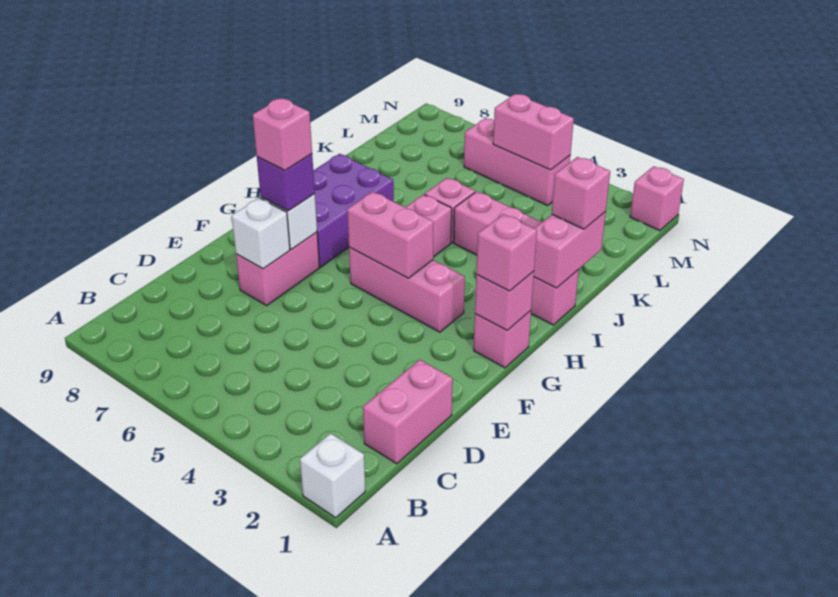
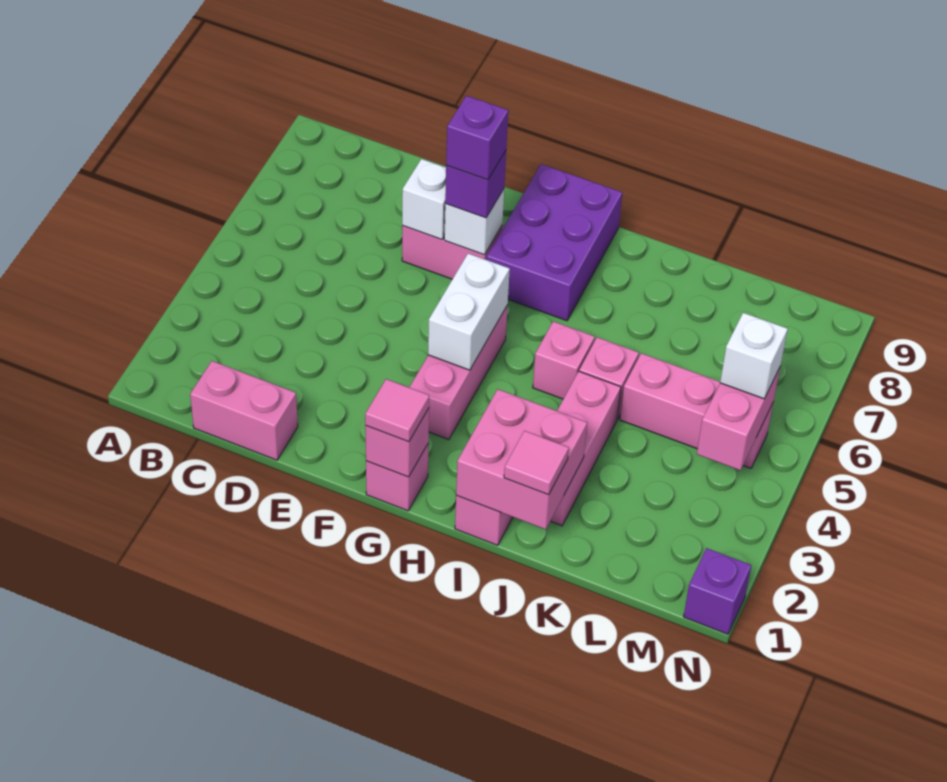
white 1x1 brick [300,433,365,518] -> white 1x1 brick moved to [720,313,788,399]
pink 1x1 brick [253,98,312,171] -> purple 1x1 brick [446,96,508,180]
pink 1x1 brick [476,214,537,291] -> pink 1x1 tile [365,379,429,442]
pink 1x2 brick [347,192,433,278] -> white 1x2 brick [428,254,510,370]
purple 2x3 brick [313,154,394,267] -> purple 2x3 brick turned to [486,164,622,321]
pink 1x2 brick [534,212,606,288] -> pink 2x2 brick [456,389,587,530]
pink 1x1 brick [552,157,610,229] -> pink 1x1 tile [504,431,569,495]
pink 1x3 brick [464,118,570,205] -> pink 1x3 brick turned to [620,353,773,468]
pink 1x1 brick [630,166,684,231] -> purple 1x1 brick [684,548,751,634]

